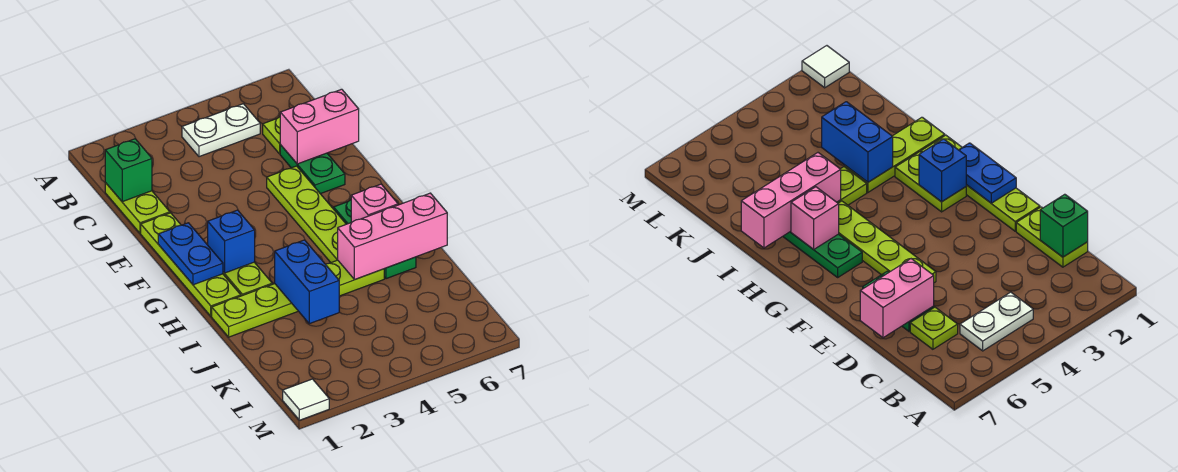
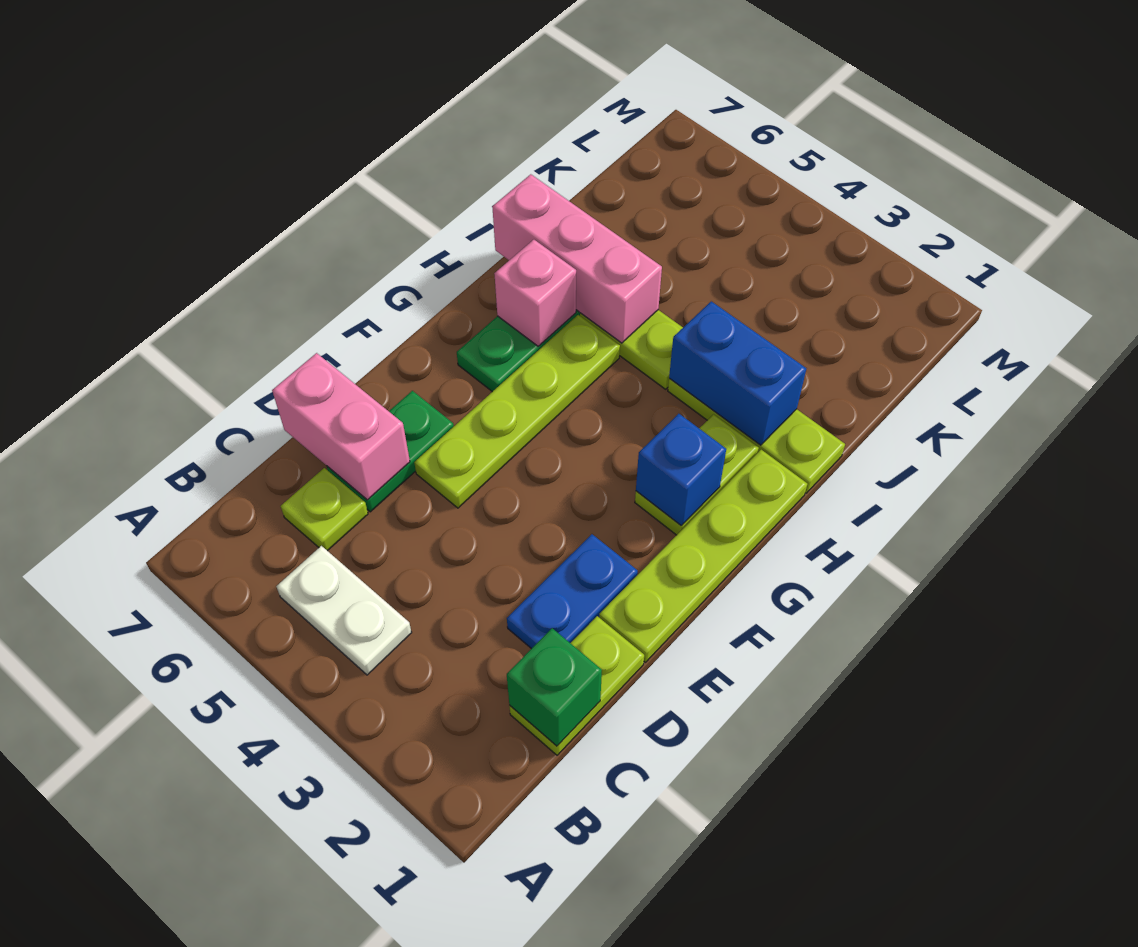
blue 1x2 plate [158,223,223,285] -> blue 1x2 plate moved to [507,534,638,649]
blue 1x2 brick [275,240,339,324] -> blue 1x2 brick turned to [669,301,806,445]
white 1x1 tile [283,379,329,420] -> none

